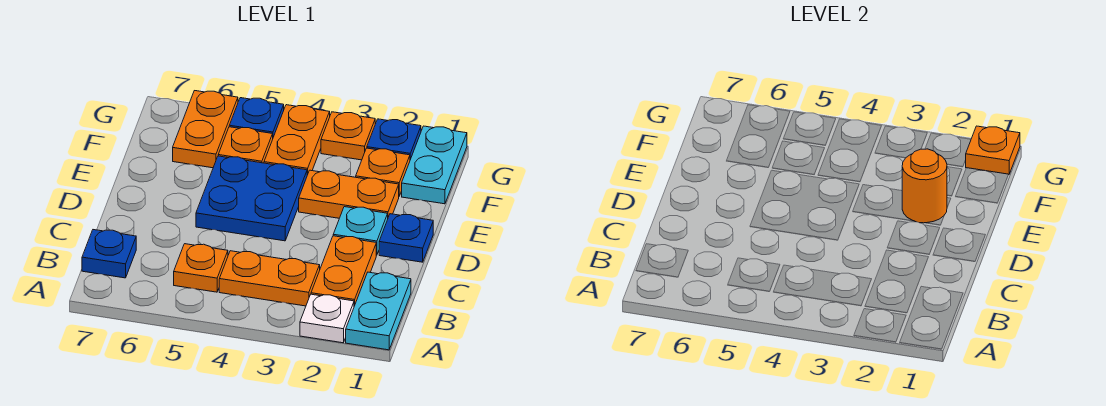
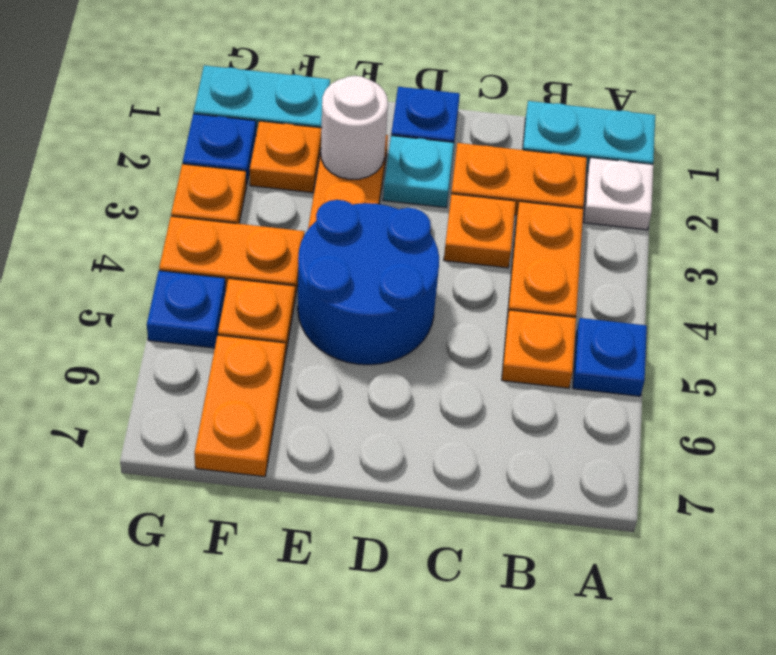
blue 1x1 plate [82,230,136,278] -> blue 1x1 plate moved to [573,318,647,396]
blue 2x2 plate [196,156,307,241] -> blue 2x2 round brick [298,200,439,365]
orange 1x1 round brick [902,149,947,223] -> white 1x1 round brick [321,76,388,179]
orange 1x2 plate [173,91,238,168] -> orange 1x2 plate turned to [194,335,285,477]
orange 1x1 plate [965,126,1020,175] -> orange 1x1 plate moved to [444,194,516,268]

